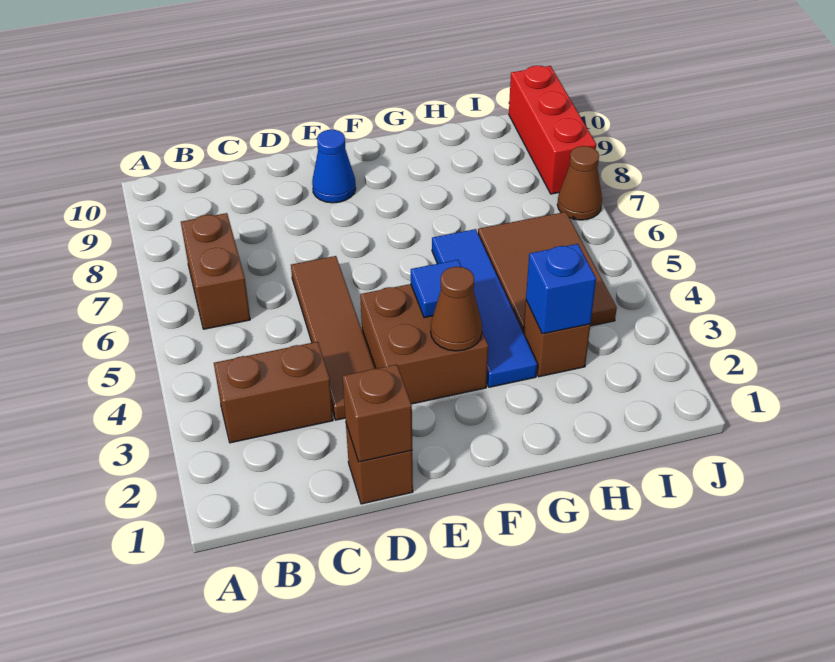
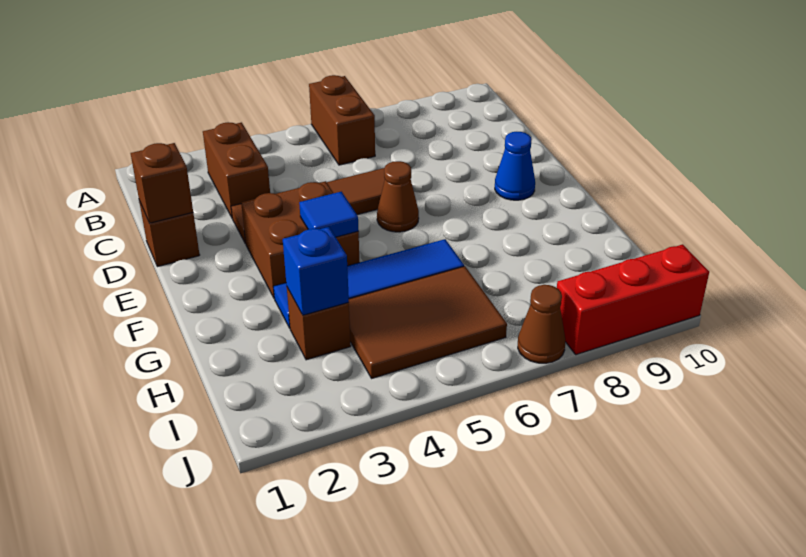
brown 1x2 brick [181,213,250,329] -> brown 1x2 brick turned to [309,75,375,165]
brown 1x1 cone [431,267,482,351] -> brown 1x1 cone moved to [377,161,419,232]

